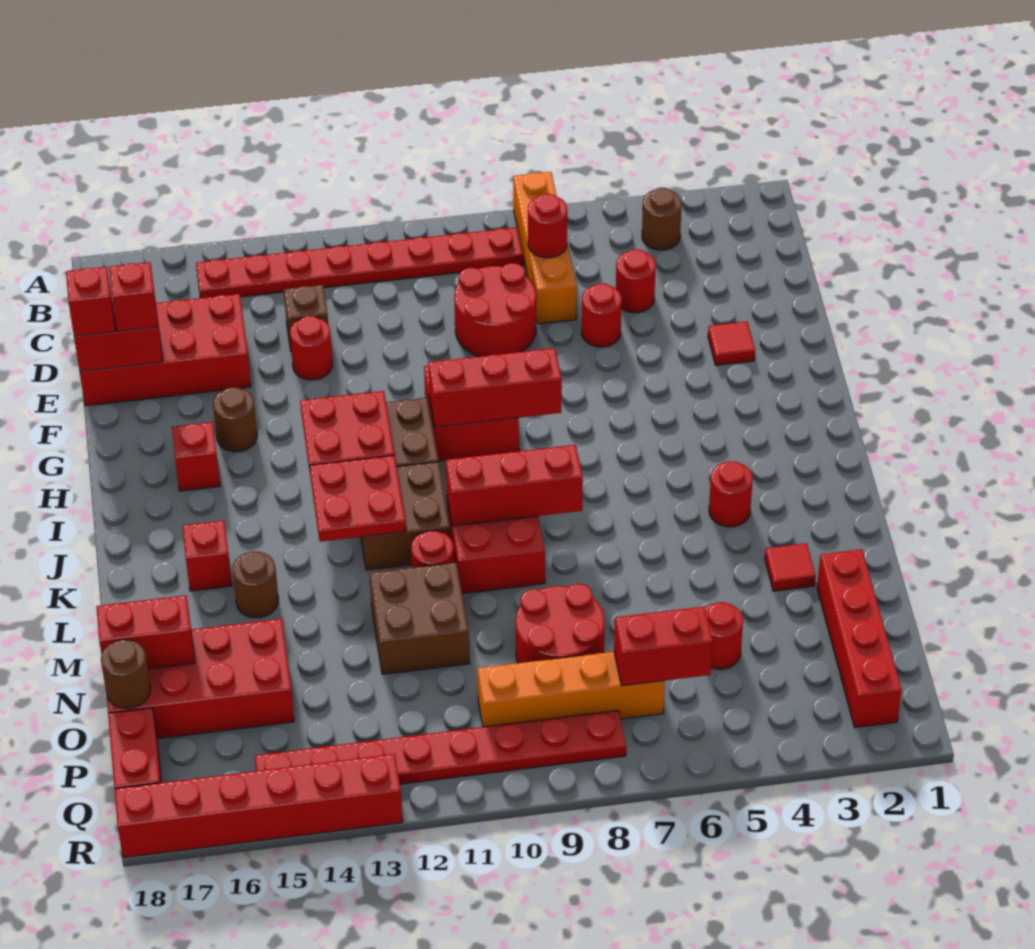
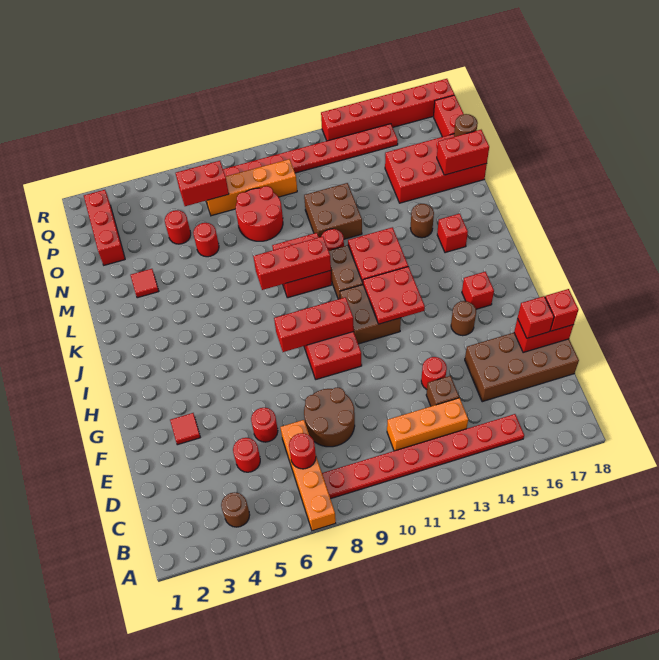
none -> orange 1x3 brick [387,398,468,451]
red 2x2 round brick [454,263,536,357] -> brown 2x2 round brick [304,388,355,447]
red 2x4 brick [80,294,251,406] -> brown 2x4 brick [465,333,579,402]
red 1x1 round brick [709,461,753,527] -> red 1x1 round brick moved to [193,223,219,257]
red 1x4 brick [817,549,902,727] -> red 1x3 brick [84,190,125,265]

